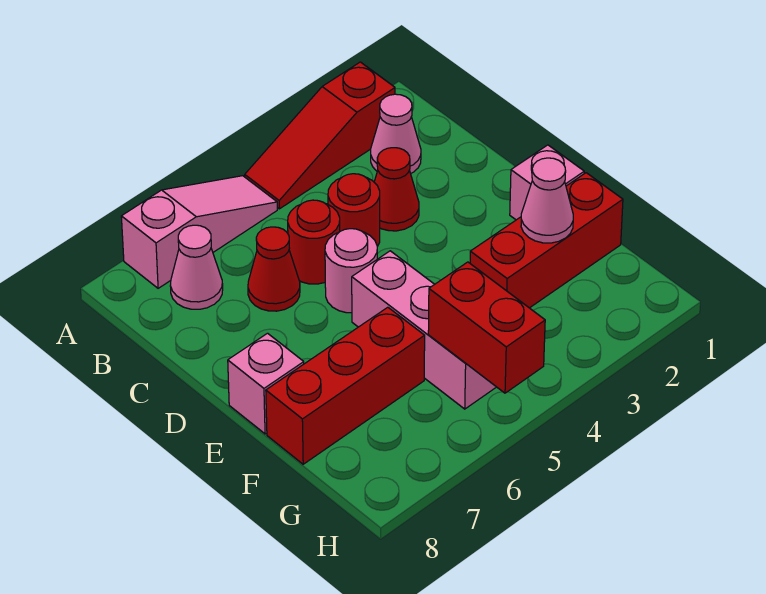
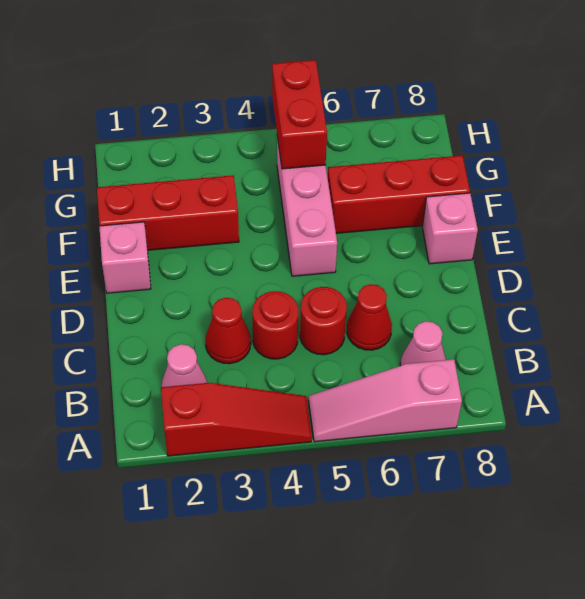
pink 1x1 round brick [325,229,377,313] -> none
pink 1x1 cone [521,158,573,243] -> none

